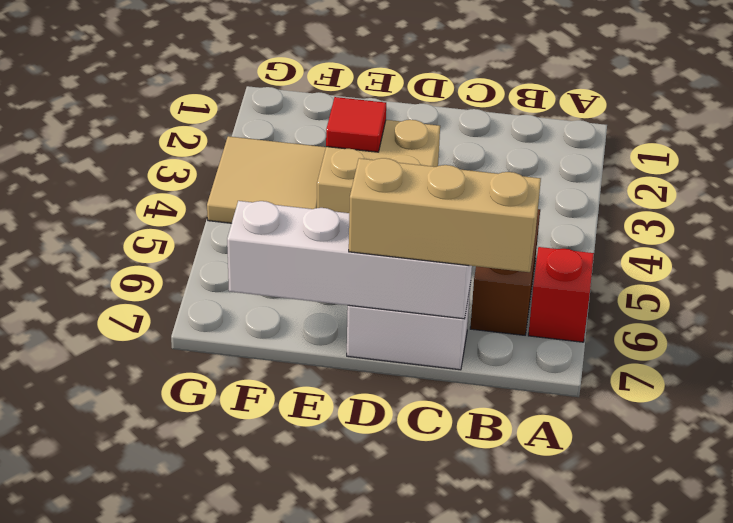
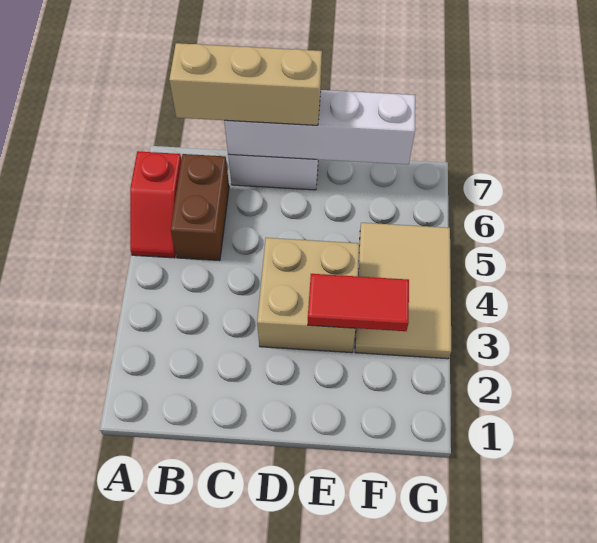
red 1x1 tile [326,97,386,152] -> red 1x2 tile [308,274,409,331]
tan 2x2 tile [207,136,326,223] -> tan 2x3 tile [355,223,451,359]

